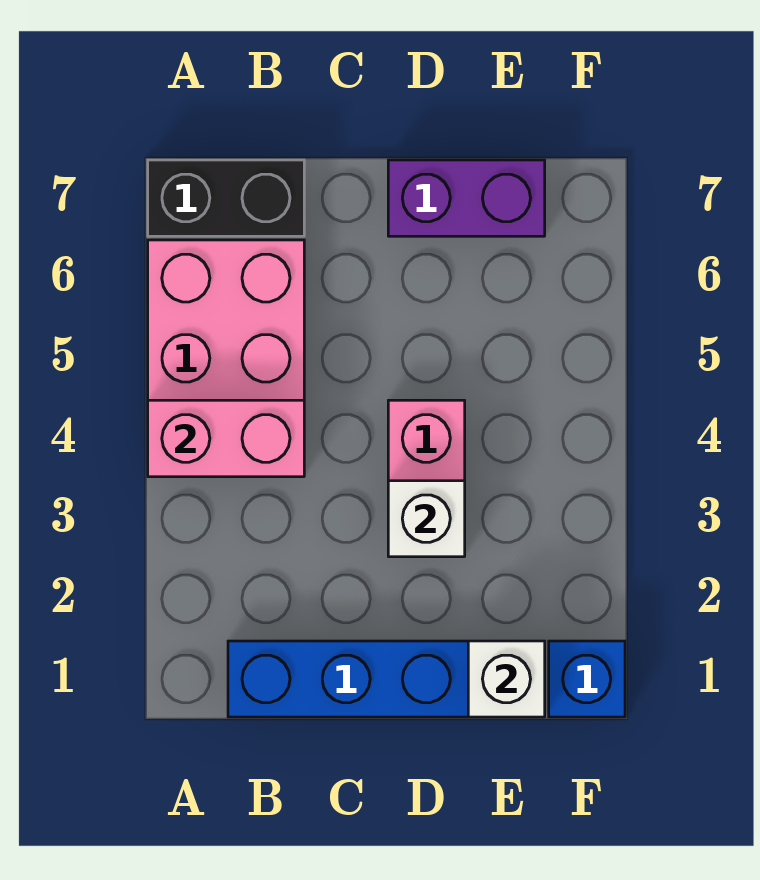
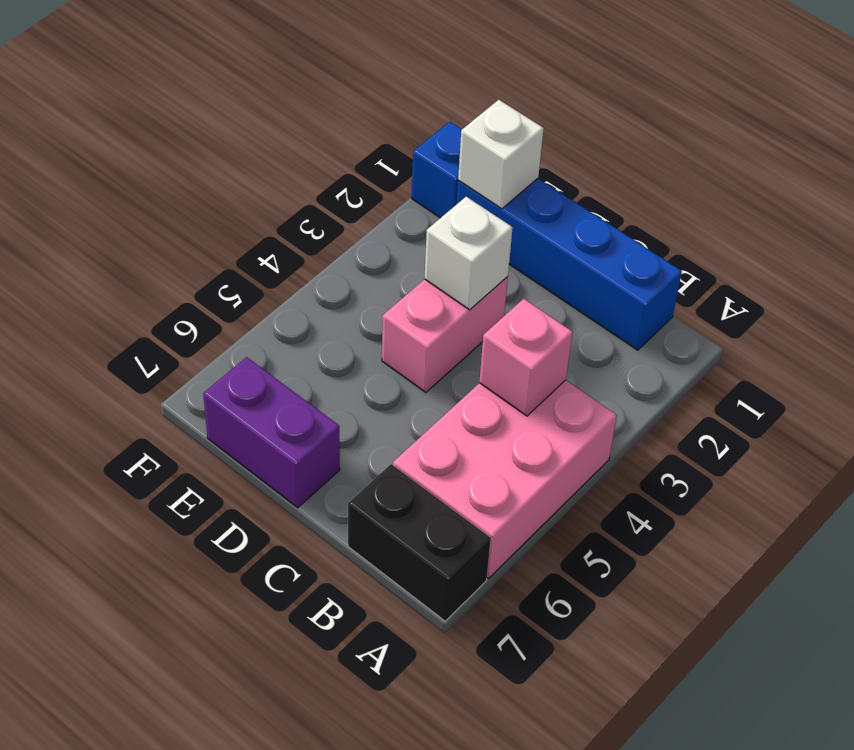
pink 1x2 brick [148,400,304,477] -> pink 1x1 brick [479,299,573,416]

